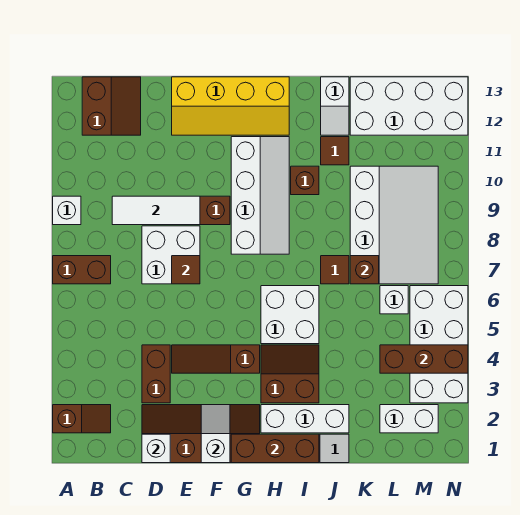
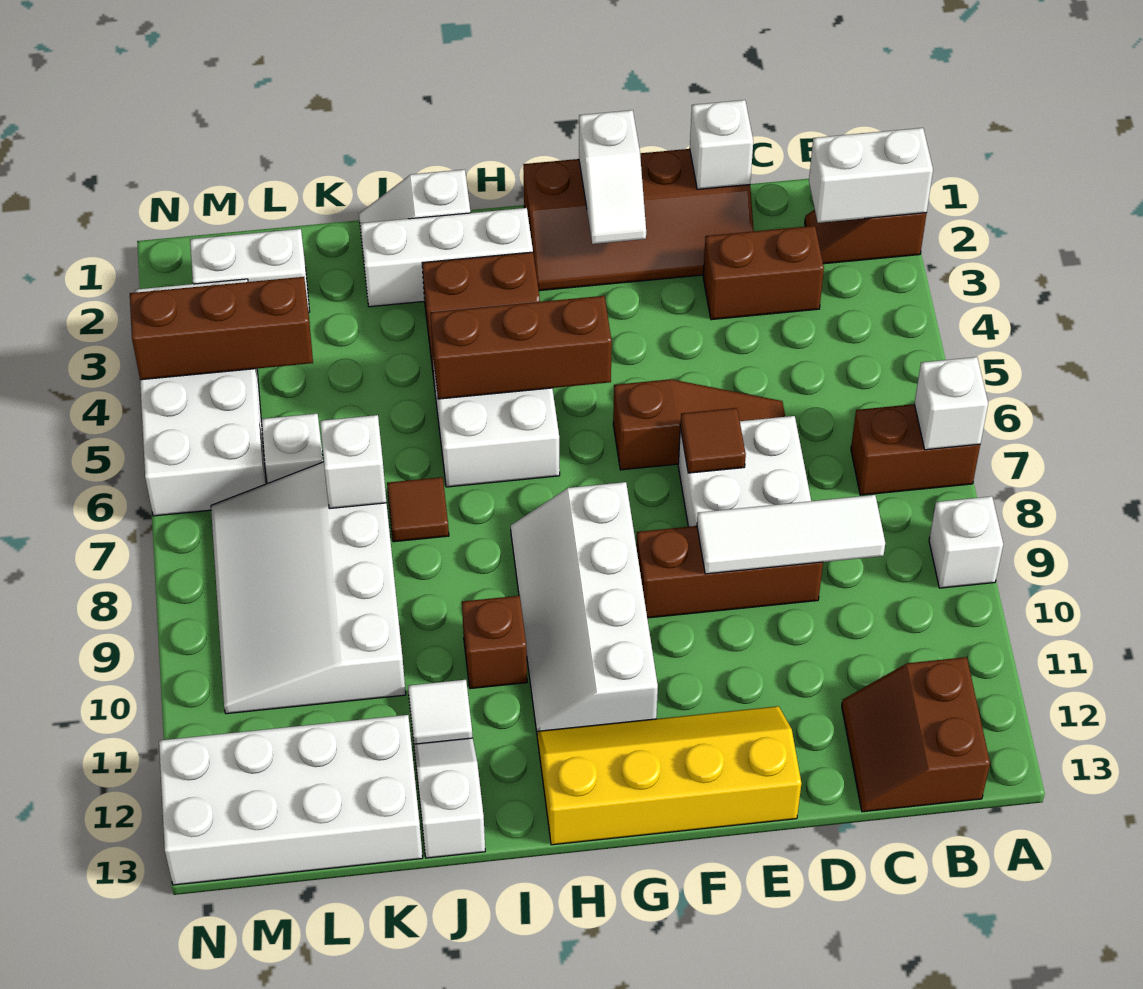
none -> white 1x2 brick [809,128,933,223]
none -> white 1x1 brick [914,357,988,450]
brown 1x2 brick [142,345,170,403] -> brown 1x2 brick turned to [703,226,824,320]
brown 1x3 slope [172,345,260,373] -> brown 1x3 slope moved to [613,379,785,470]
brown 1x3 brick [231,434,319,463] -> brown 1x3 brick moved to [430,296,612,399]
brown 1x1 tile [321,137,349,165] -> white 1x1 tile [408,680,473,744]
brown 1x1 brick [350,256,379,284] -> white 1x1 brick [320,415,387,508]

